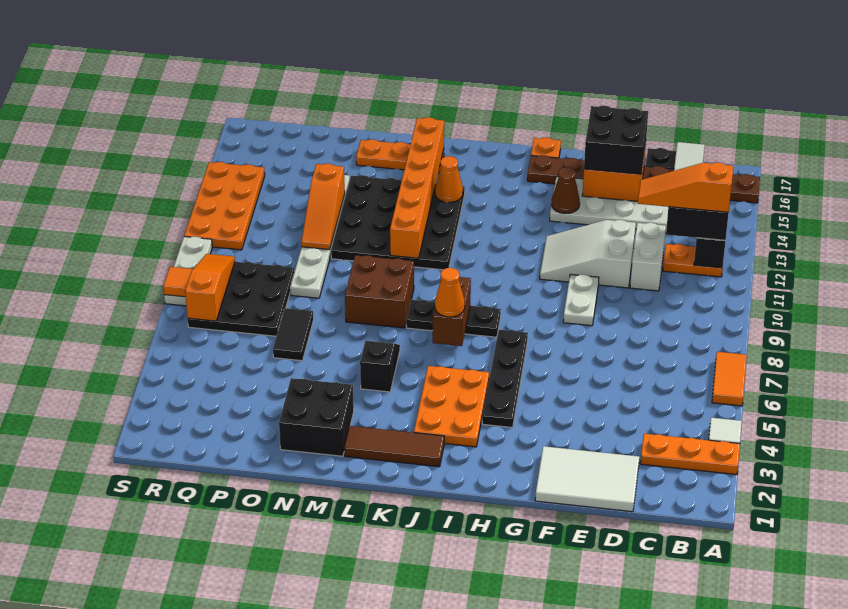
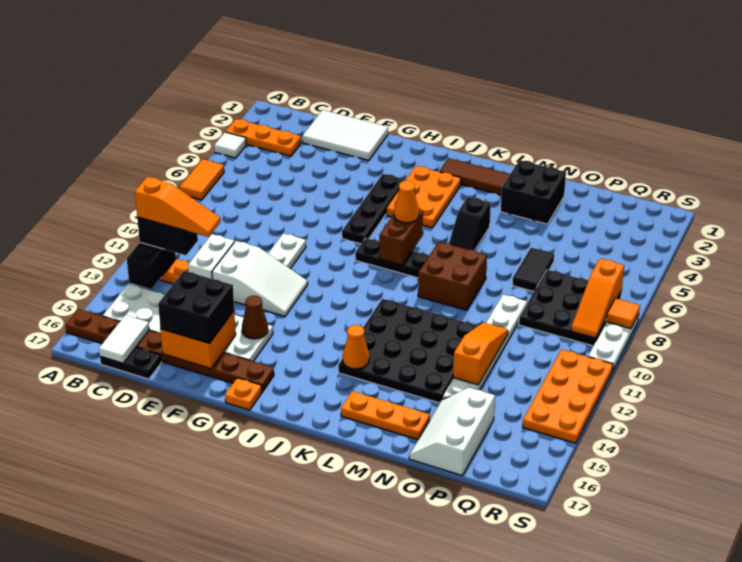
orange 1x6 brick [390,117,444,258] -> none
none -> white 2x3 slope [409,388,495,475]

